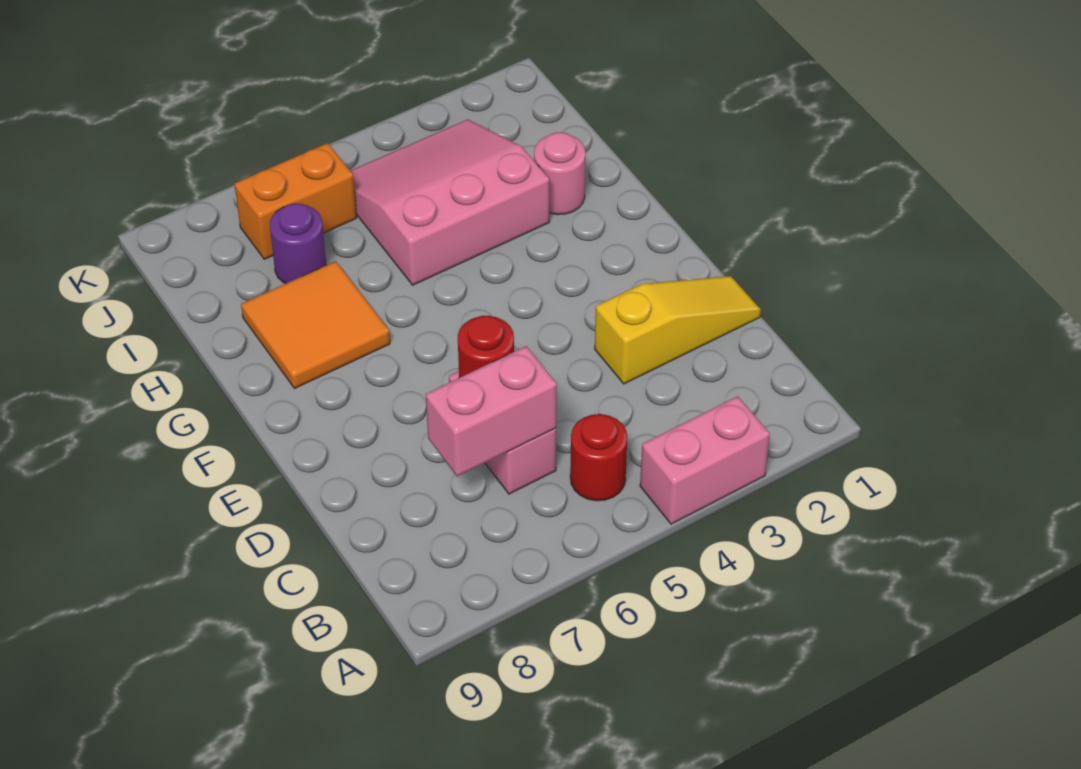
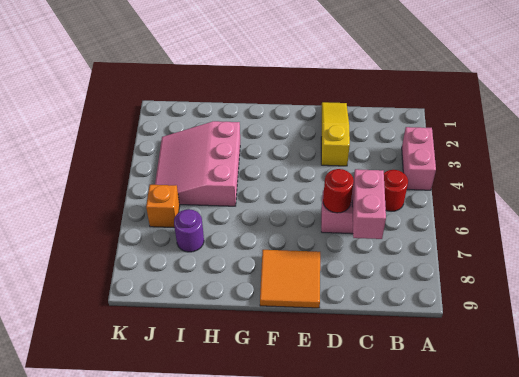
orange 2x2 tile [241,261,390,389] -> orange 2x2 tile moved to [260,250,320,308]
pink 1x1 round brick [534,132,585,215] -> none
orange 1x2 brick [235,143,357,259] -> orange 1x1 brick [146,185,180,228]

